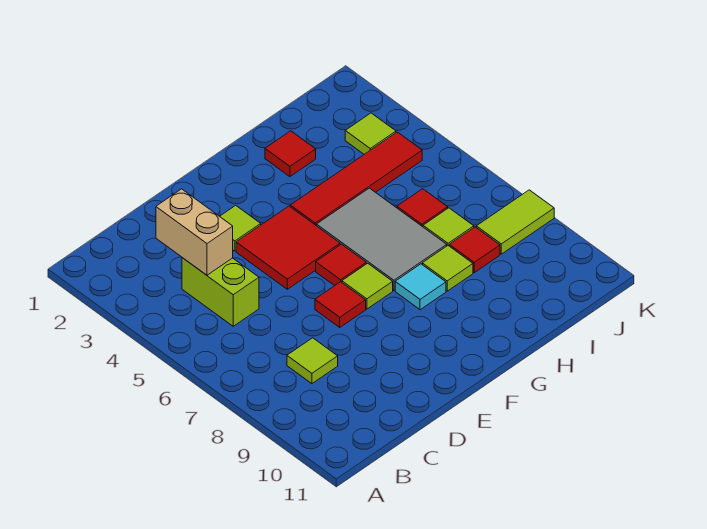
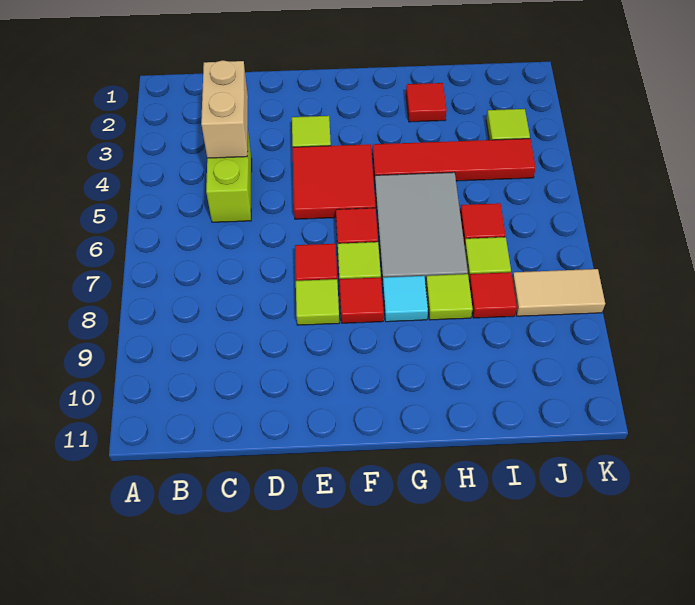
lime 1x1 tile [287,338,338,384] -> lime 1x1 tile moved to [296,279,339,325]
none -> red 1x1 tile [339,277,384,323]
lime 1x2 tile [476,190,554,254] -> tan 1x2 tile [512,269,605,316]

